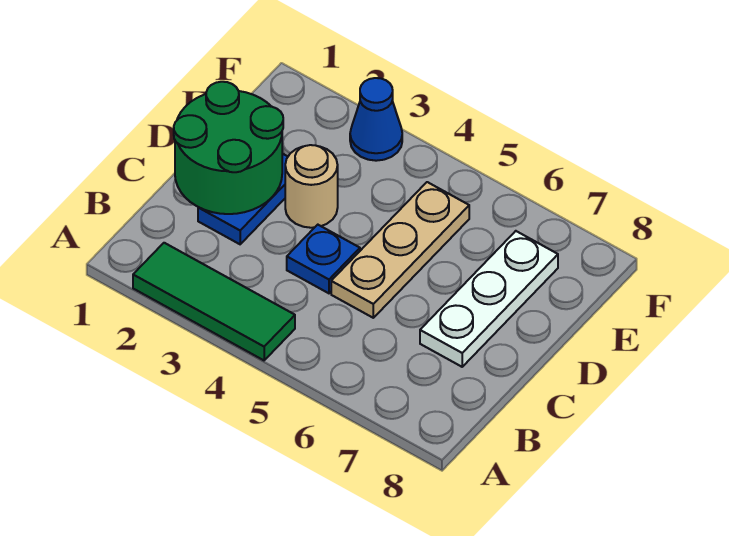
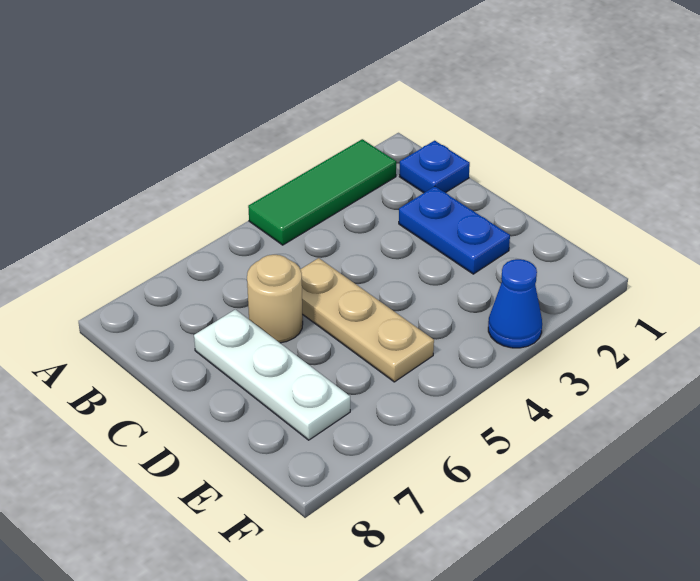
green 2x2 round brick [174,82,283,214] -> none
blue 1x1 plate [287,225,360,293] -> blue 1x1 plate moved to [399,141,470,193]
tan 1x1 round brick [285,145,338,228] -> tan 1x1 round brick moved to [247,255,303,343]

